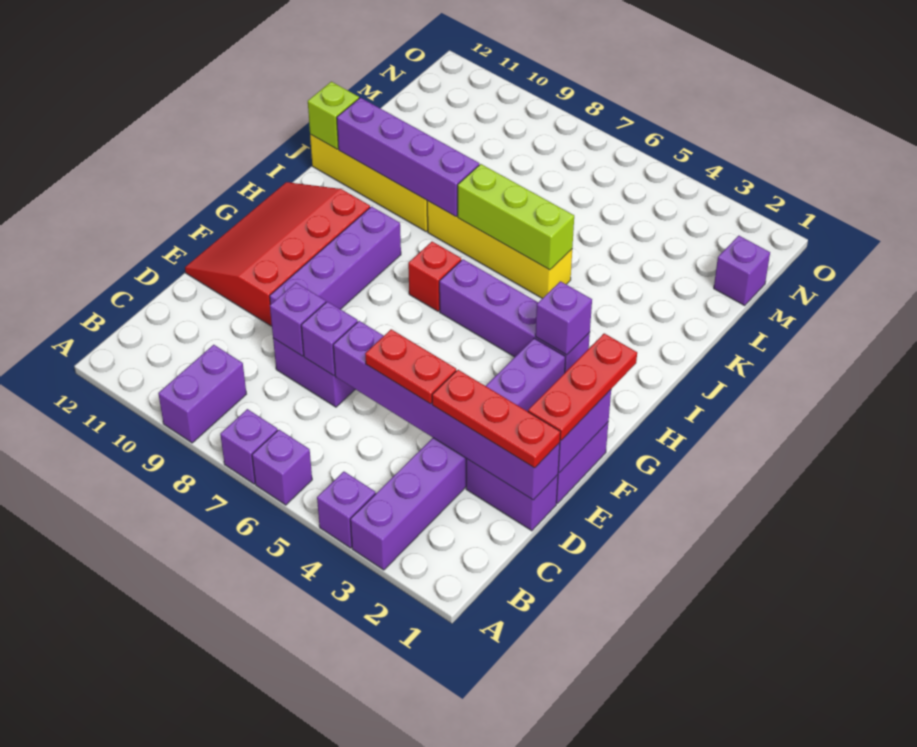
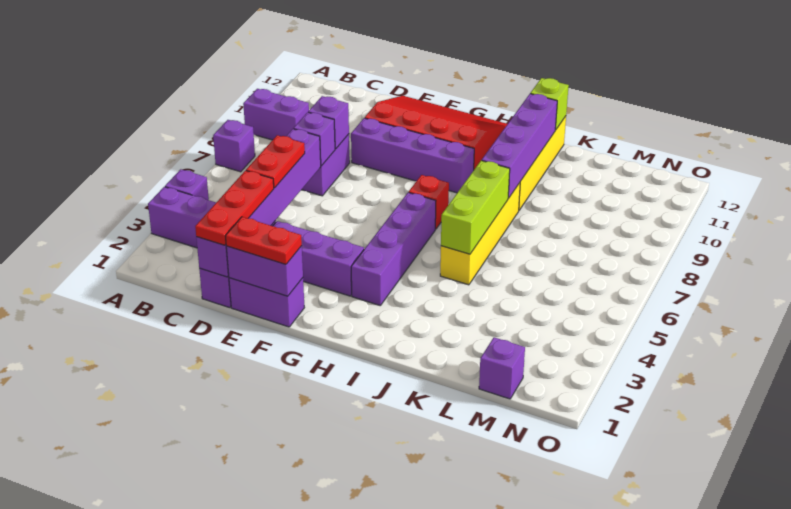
purple 1x1 brick [252,430,312,505] -> none
red 1x3 plate [528,333,637,440] -> red 1x2 plate [226,217,302,264]
purple 1x1 brick [535,281,592,355] -> none

